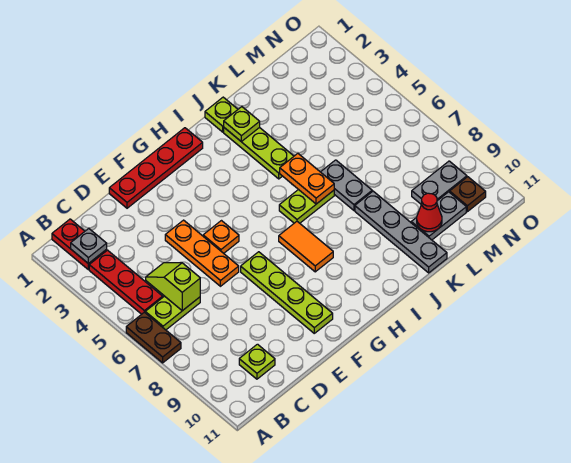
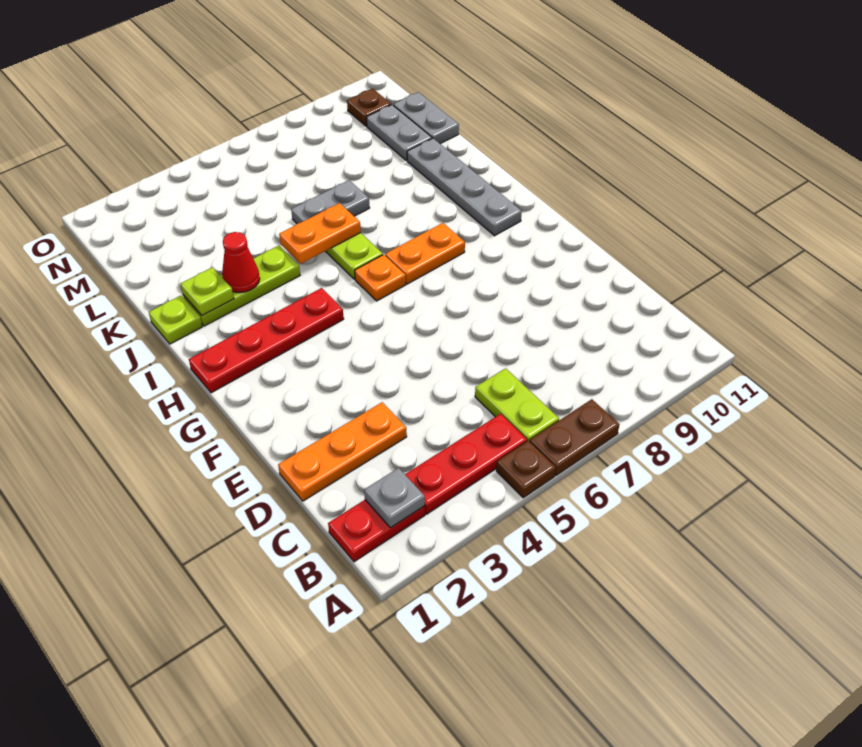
none -> brown 1x1 plate [496,441,556,498]
lime 1x2 slope [146,263,200,311] -> none
lime 1x1 plate [239,344,275,379] -> none
red 1x4 plate [109,128,203,208] -> red 1x4 plate turned to [189,288,344,393]
orange 1x3 plate [165,220,239,286] -> orange 1x3 plate moved to [278,402,407,501]
orange 1x1 plate [203,221,239,253] -> orange 1x1 plate moved to [355,255,406,301]
lime 1x4 plate [241,252,333,333] -> none
orange 1x2 tile [279,222,333,272] -> orange 1x2 plate [385,223,465,284]
grey 1x4 plate [355,191,447,273] -> grey 1x4 plate turned to [407,138,522,236]
red 1x1 cone [417,193,442,232] -> red 1x1 cone moved to [222,232,260,293]
grey 1x2 plate [412,161,467,204] -> grey 1x2 plate moved to [393,92,459,144]

